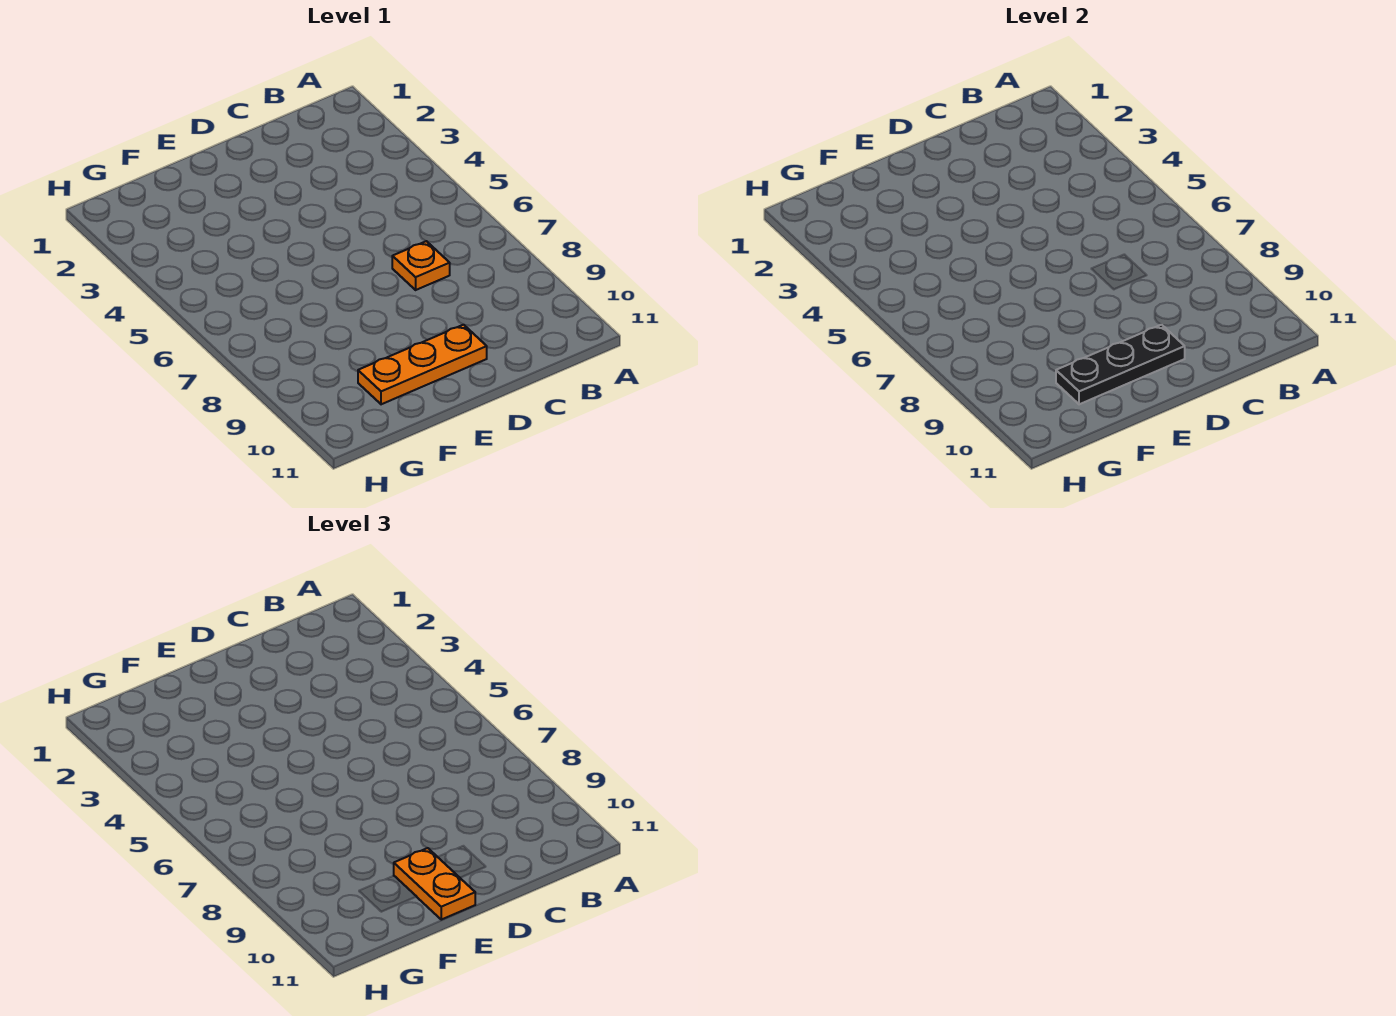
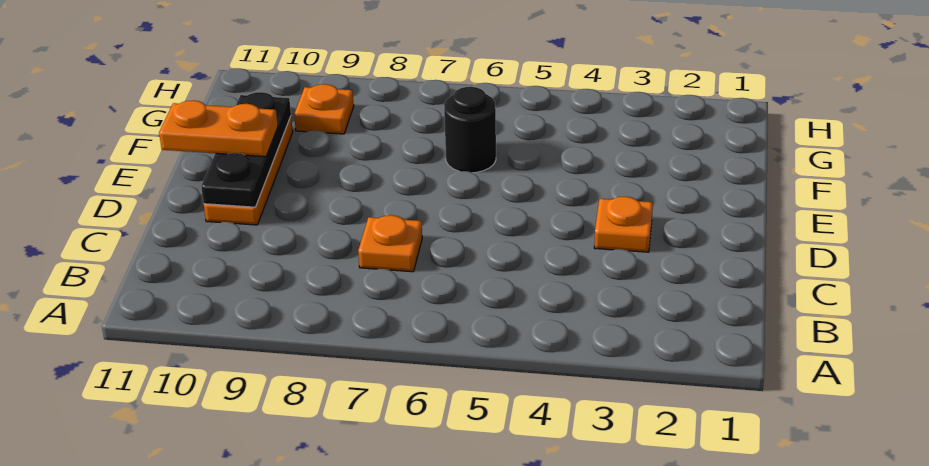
none -> orange 1x1 plate [594,197,653,252]
none -> black 1x1 round brick [444,87,496,173]
none -> orange 1x1 plate [294,84,354,134]

